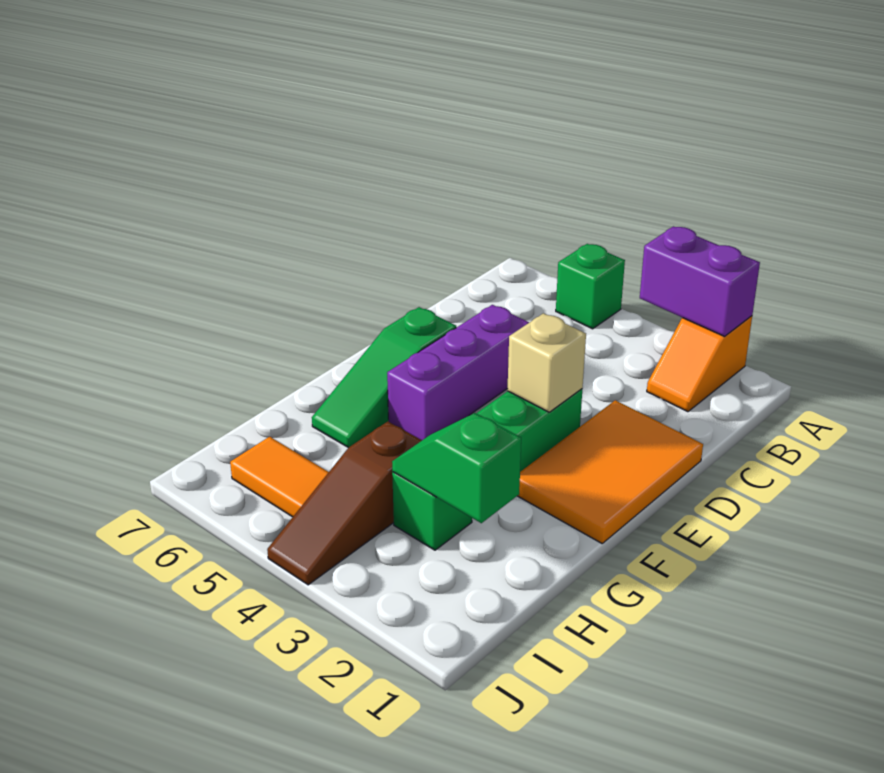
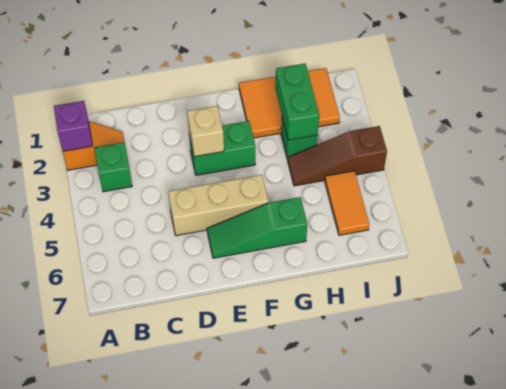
purple 1x2 brick [640,226,760,336] -> purple 1x1 brick [54,101,93,151]
green 1x1 brick [556,244,625,329] -> green 1x1 brick moved to [95,142,132,192]
orange 2x3 tile [518,400,703,543] -> orange 2x3 tile moved to [239,68,340,138]
purple 1x3 brick [387,305,529,440] -> tan 1x3 brick [168,175,268,236]
green 1x3 slope [312,307,456,448] -> green 1x3 slope turned to [207,197,307,258]
green 1x2 slope [392,413,521,523] -> green 1x2 brick [275,64,319,140]
brown 1x3 slope [267,422,422,585] -> brown 1x3 slope turned to [288,126,387,186]

